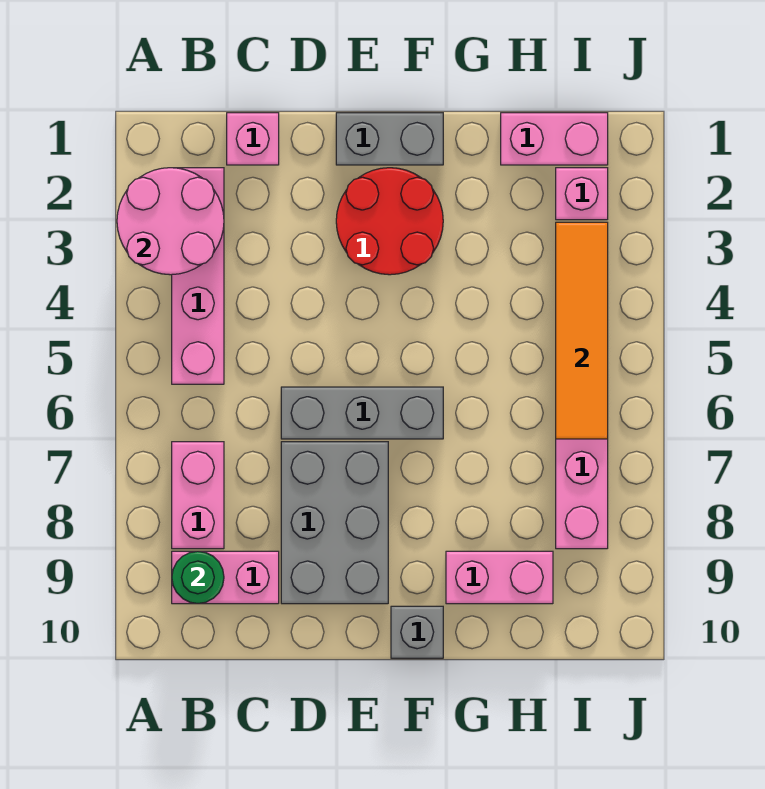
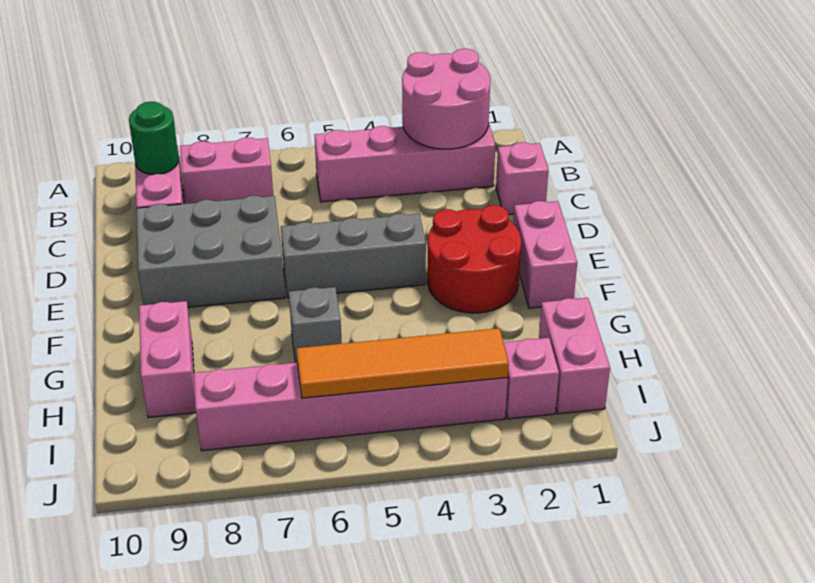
grey 1x3 brick [281,387,443,439] -> grey 1x3 brick turned to [281,214,426,298]
grey 1x2 brick [336,113,443,165] -> pink 1x2 brick [513,201,577,308]
grey 1x1 brick [391,606,443,658] -> grey 1x1 brick moved to [289,287,342,363]

